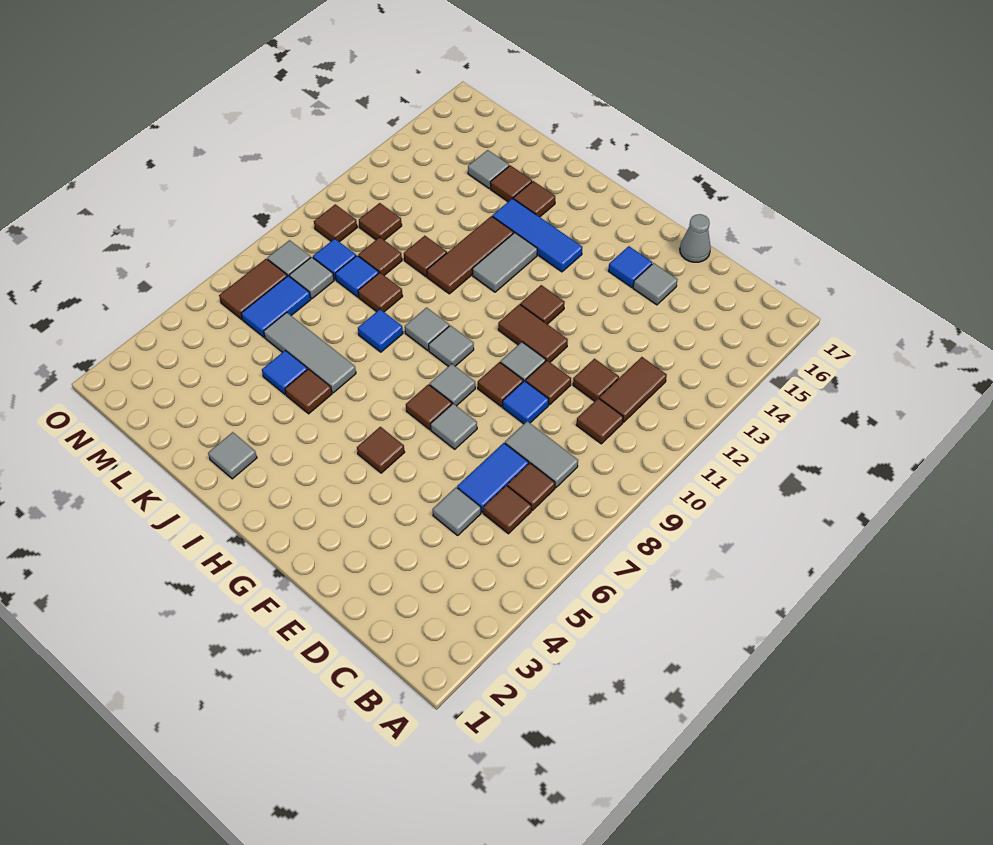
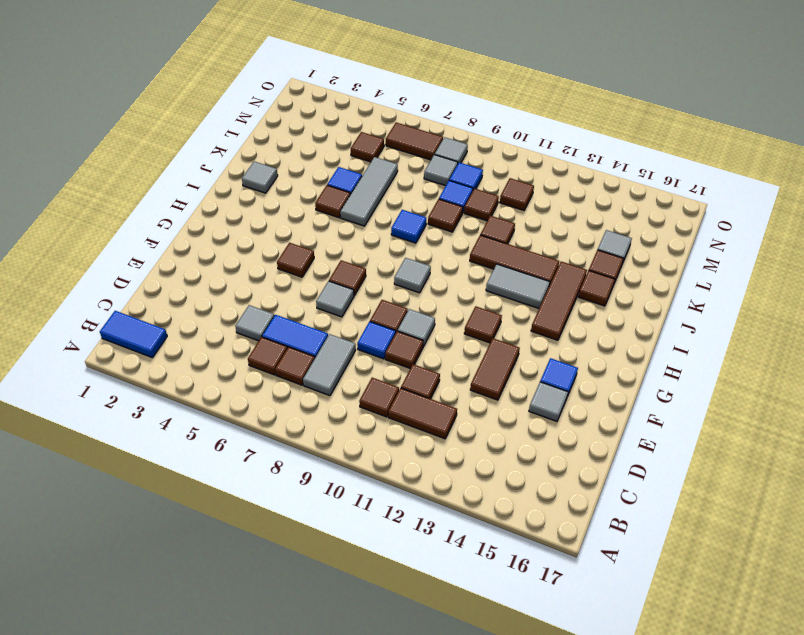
grey 1x1 cone [680,214,711,262] -> none
brown 1x2 tile [498,304,568,362] -> brown 1x2 tile moved to [470,338,520,400]
grey 1x1 tile [430,364,475,406] -> none
blue 1x3 tile [492,198,582,272] -> brown 1x3 tile [531,262,587,340]
grey 1x1 tile [405,308,449,350] -> none
blue 1x2 tile [241,276,311,337] -> blue 1x2 tile moved to [100,311,167,357]
brown 1x1 tile [314,204,357,242] -> brown 1x1 tile moved to [351,132,384,162]

